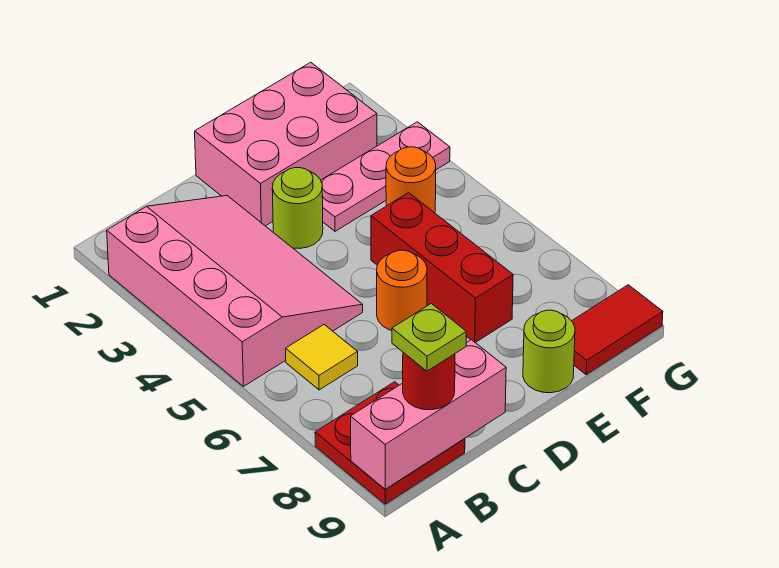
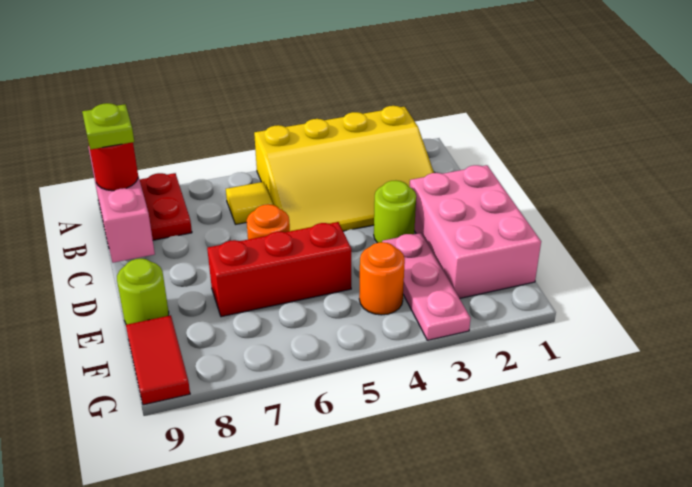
pink 3x4 slope [107,196,363,386] -> yellow 3x4 slope [254,106,434,231]

